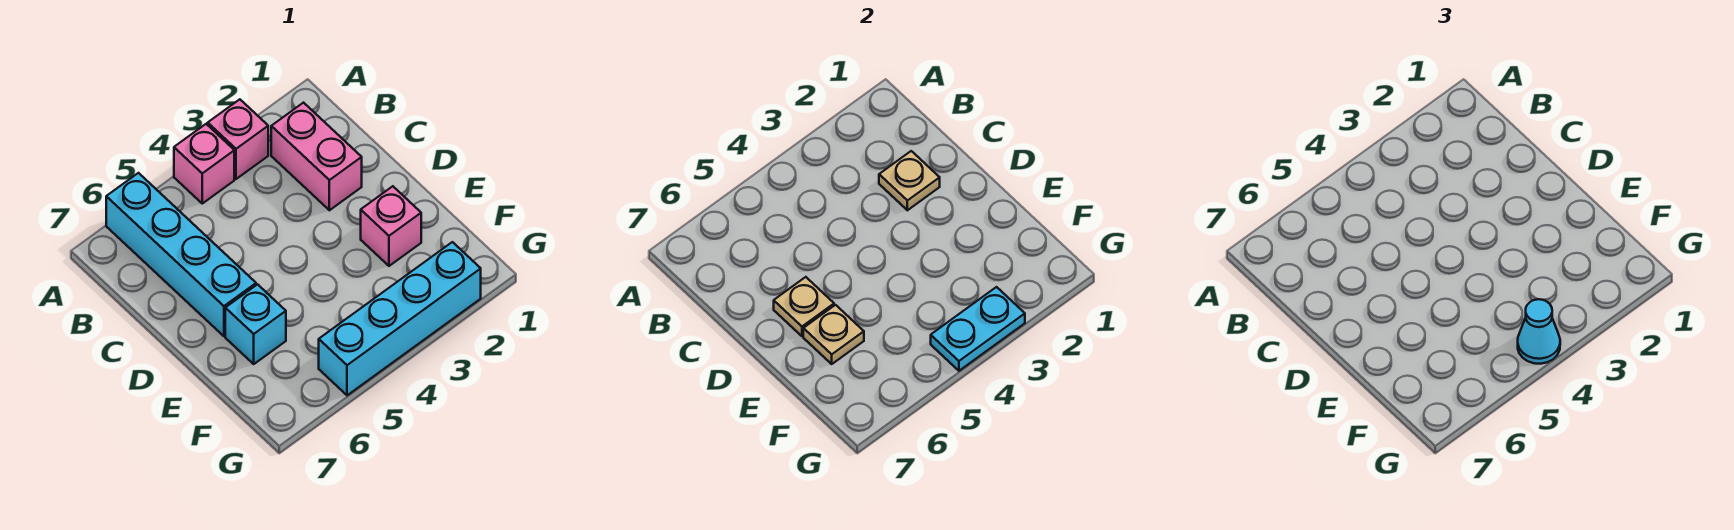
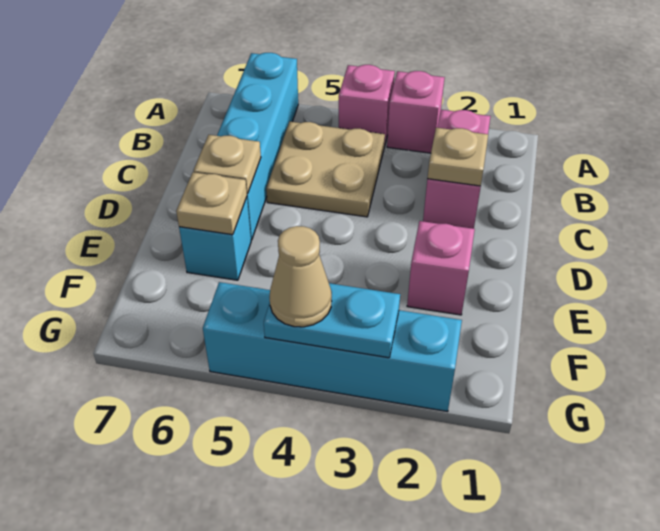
none -> tan 2x2 plate [266,122,385,217]
cyan 1x1 cone [1518,299,1560,364] -> tan 1x1 cone [270,226,332,327]

